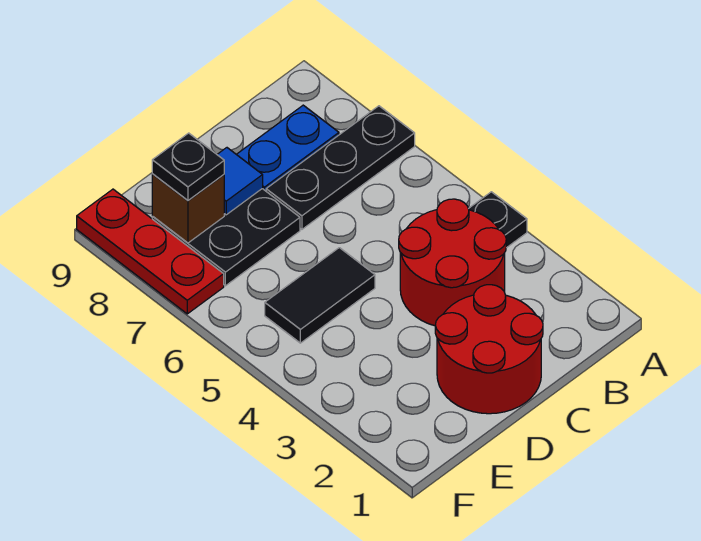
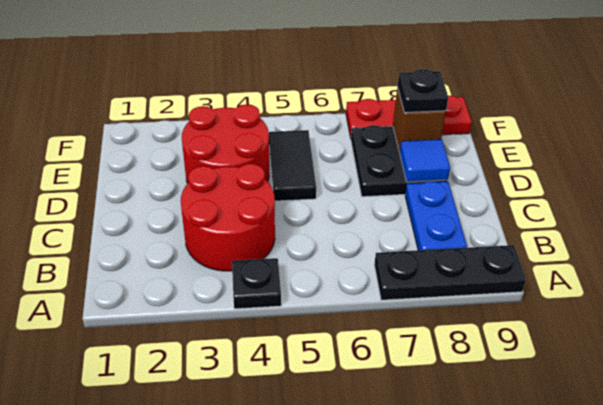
black 1x3 plate [266,106,415,229] -> black 1x3 plate turned to [374,245,526,300]
red 2x2 round brick [435,285,543,414] -> red 2x2 round brick moved to [182,104,269,184]

